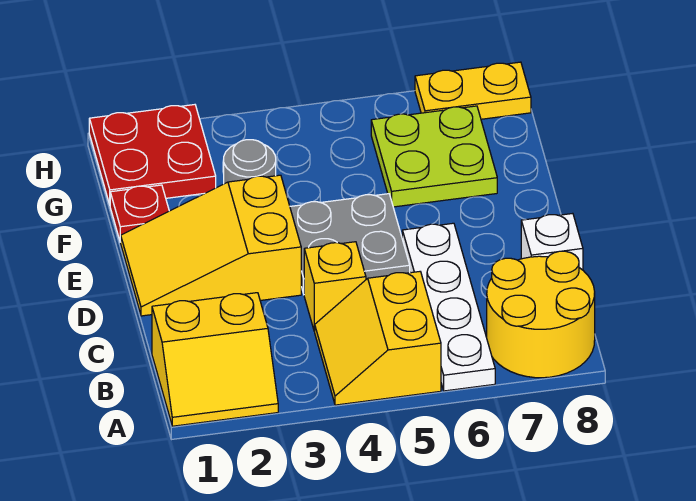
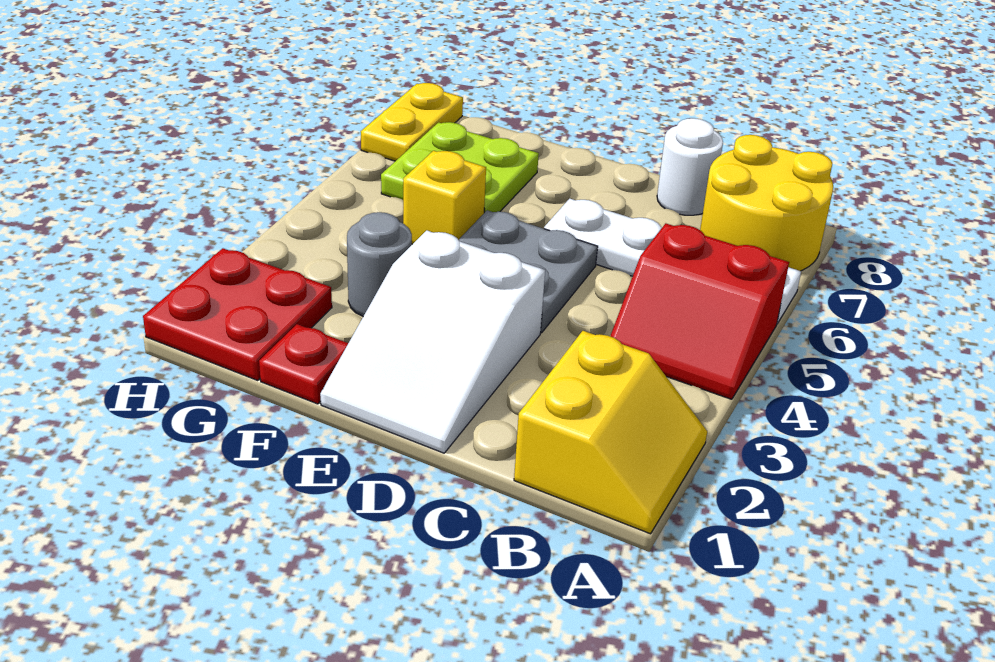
yellow 2x2 slope [314,272,441,405] -> red 2x2 slope [610,223,789,399]
yellow 1x1 brick [304,242,366,331] -> yellow 1x1 brick moved to [403,151,486,244]
white 1x1 brick [521,213,583,270] -> white 1x1 round brick [657,118,723,215]
yellow 2x3 slope [121,175,301,316] -> white 2x3 slope [320,230,545,453]

